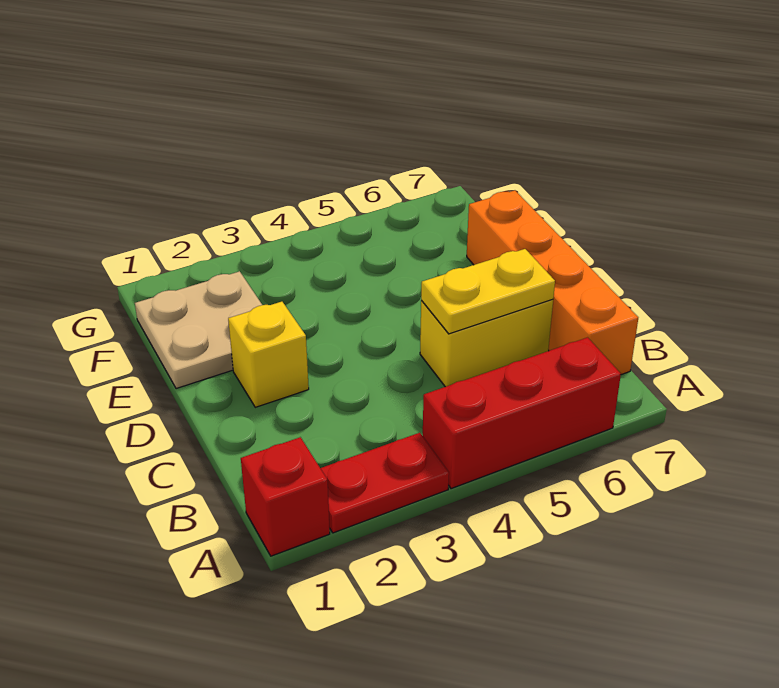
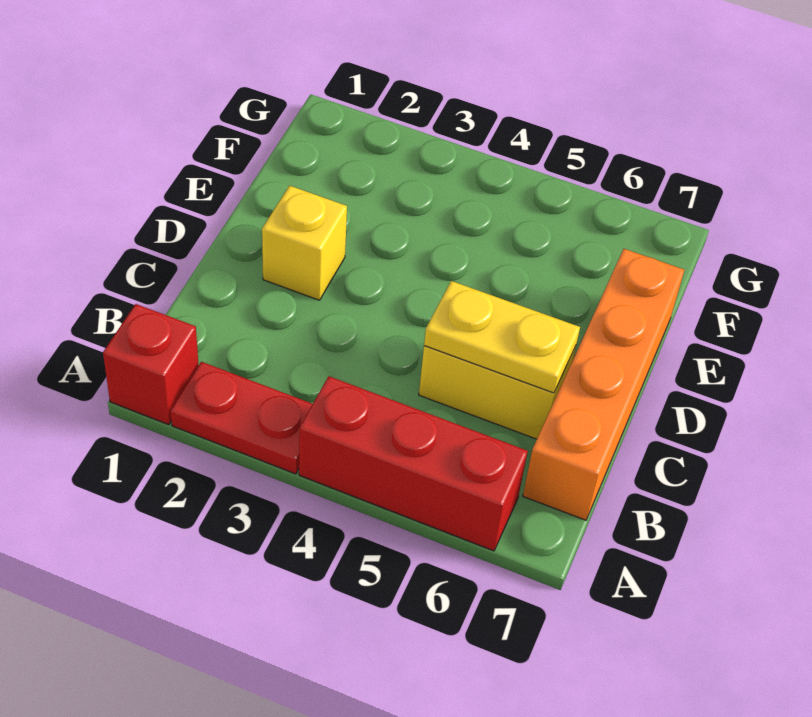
tan 2x2 plate [135,271,262,389] -> none

